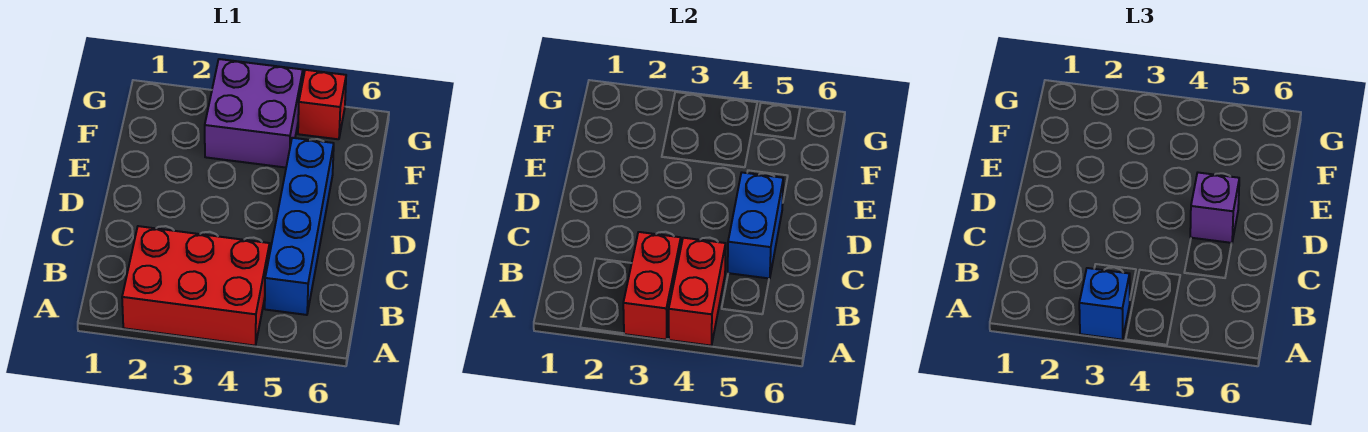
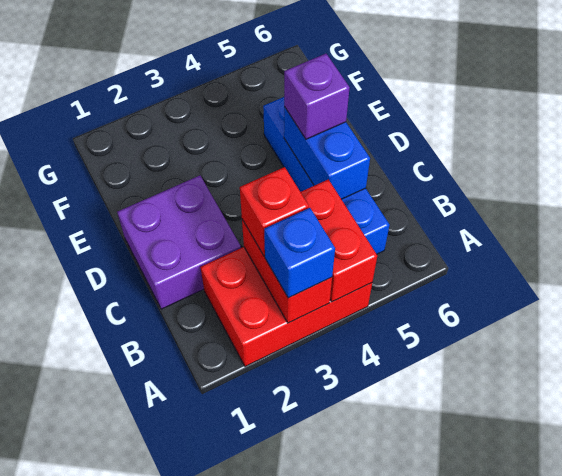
purple 2x2 brick [205,59,303,168] -> purple 2x2 brick moved to [117,176,241,309]
red 1x1 brick [298,70,346,139] -> red 1x1 brick moved to [240,167,309,256]

